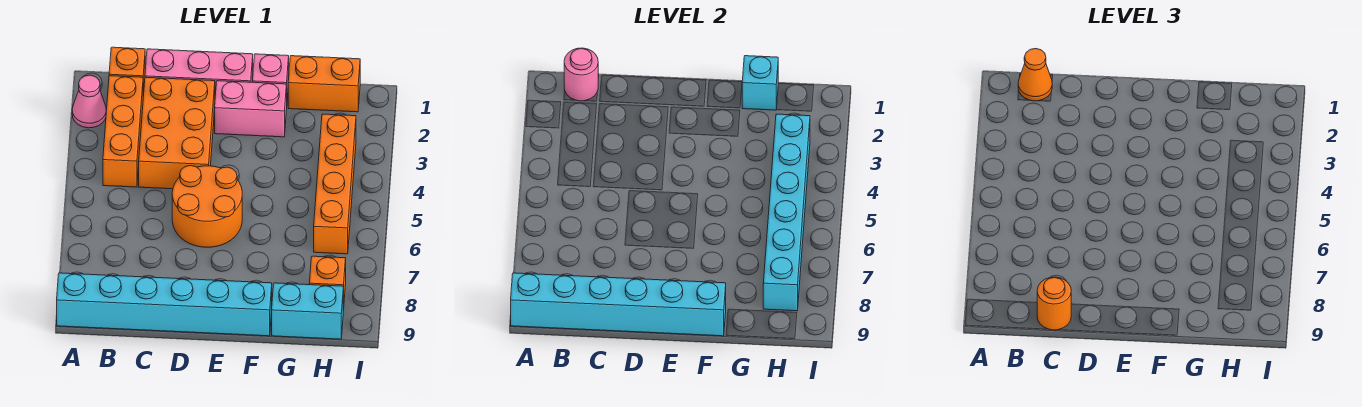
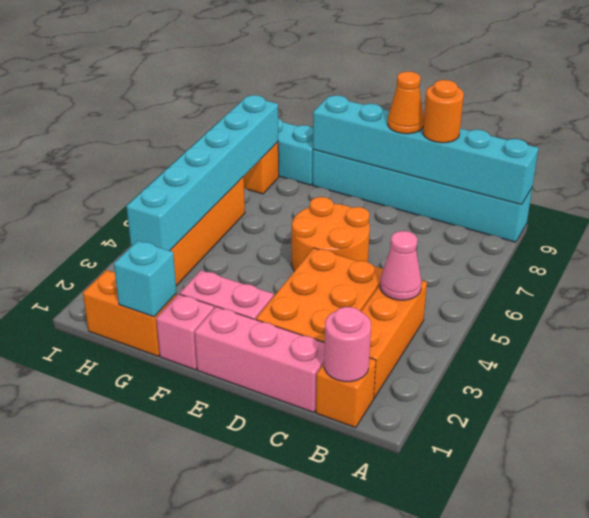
pink 1x1 cone [72,75,106,128] -> pink 1x1 cone moved to [380,231,422,300]
orange 1x1 cone [1018,49,1052,101] -> orange 1x1 cone moved to [388,71,424,134]

